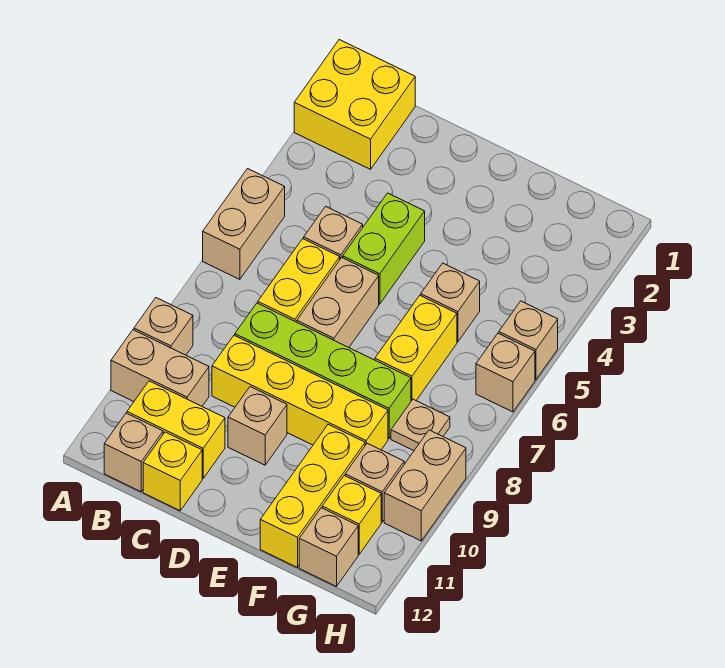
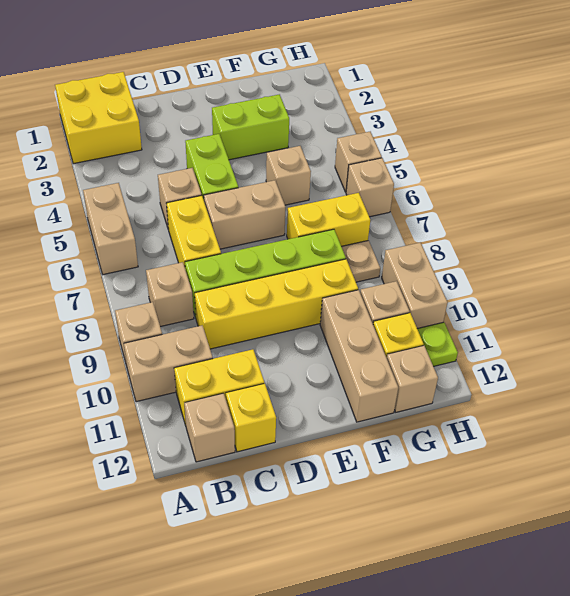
tan 1x2 brick [297,258,379,347] -> tan 1x2 brick turned to [204,180,285,249]
tan 1x1 brick [228,387,287,465] -> tan 1x1 brick moved to [146,262,194,327]
none -> lime 1x2 brick [212,94,289,160]
yellow 1x2 brick [375,296,457,401] -> yellow 1x2 brick turned to [287,193,370,246]
yellow 1x3 brick [260,424,365,568] -> tan 1x3 brick [320,290,398,422]
none -> lime 1x1 plate [417,322,458,366]

